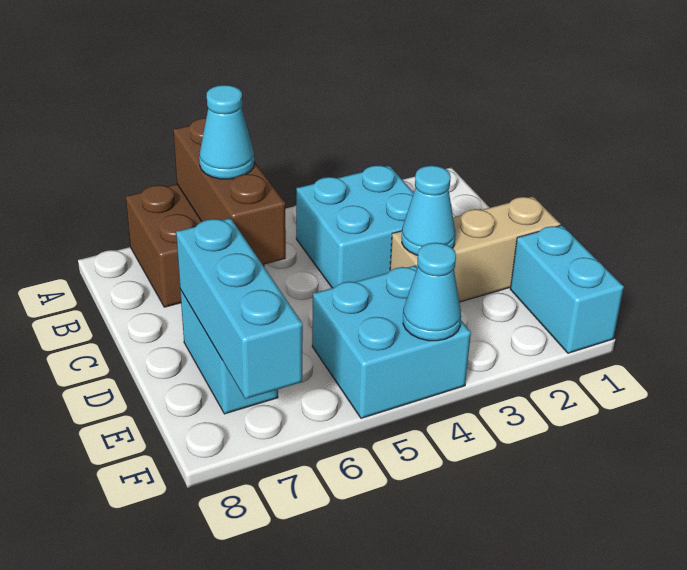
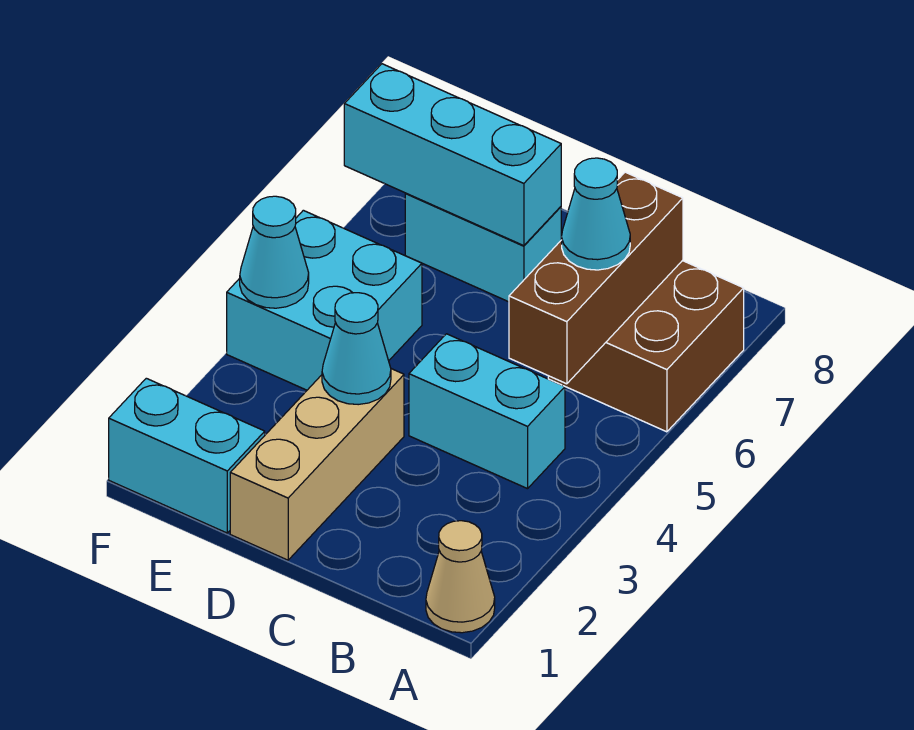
none -> tan 1x1 cone [426,521,495,633]
brown 1x3 brick [173,118,286,265] -> brown 1x3 brick turned to [509,172,683,384]
cyan 2x2 brick [296,166,414,288] -> cyan 1x2 brick [409,334,565,489]

